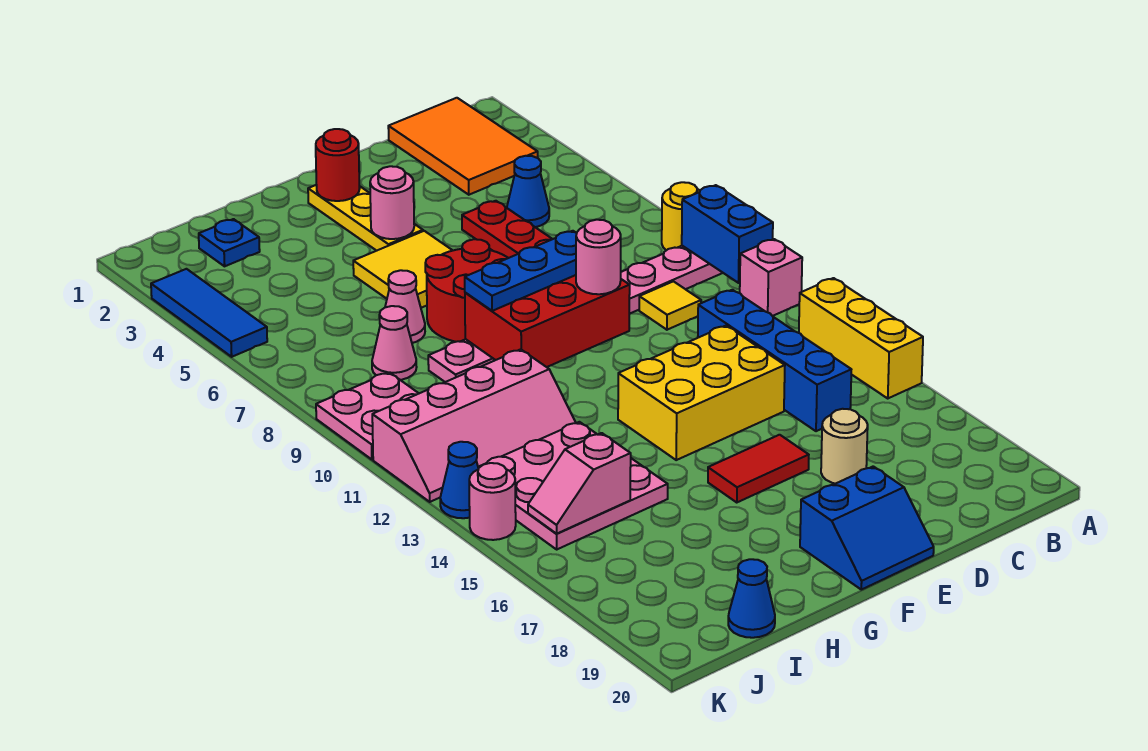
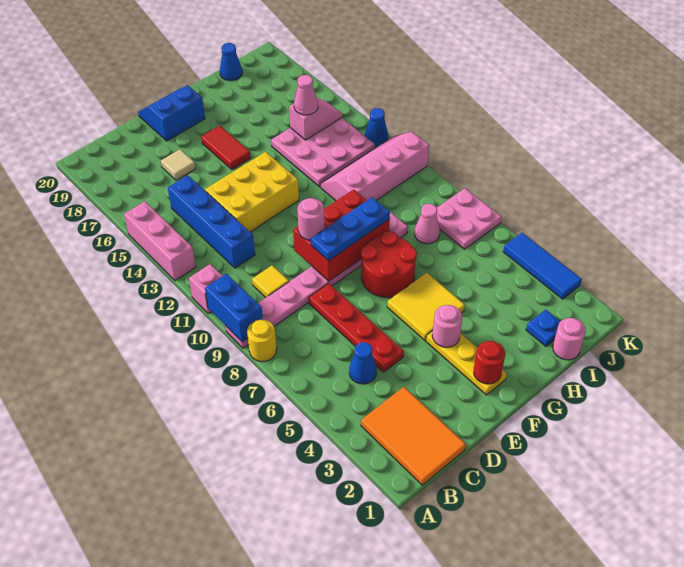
yellow 1x3 brick [799,278,923,398] -> pink 1x3 brick [124,201,196,281]
tan 1x1 round brick [821,409,868,484] -> tan 1x1 tile [161,149,195,180]
red 1x2 tile [708,435,809,502] -> red 1x2 tile turned to [201,126,251,169]
pink 1x1 cone [385,270,425,343] -> pink 1x1 cone moved to [294,75,318,115]
pink 2x2 plate [316,372,419,460] -> pink 2x2 plate moved to [437,188,501,249]
pink 1x1 round brick [469,463,516,540] -> pink 1x1 round brick moved to [553,318,586,360]

